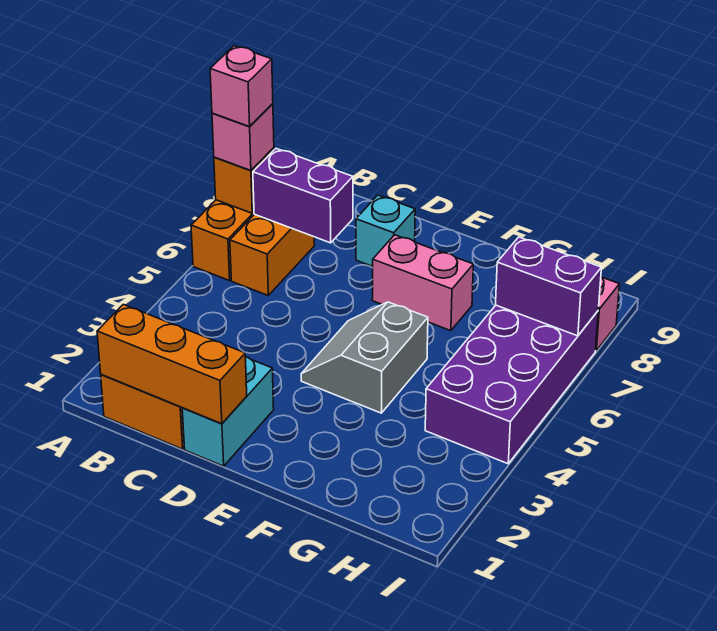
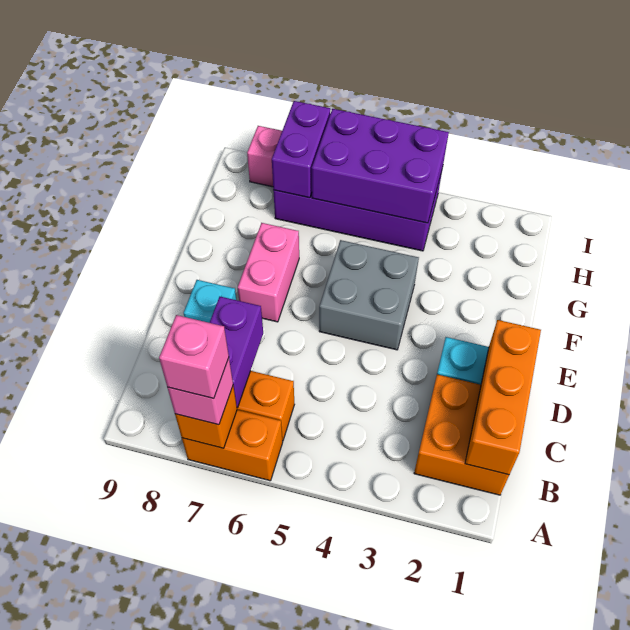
grey 2x2 slope [301,302,428,413] -> grey 2x2 brick [319,240,419,350]
none -> purple 2x3 brick [312,109,449,223]

